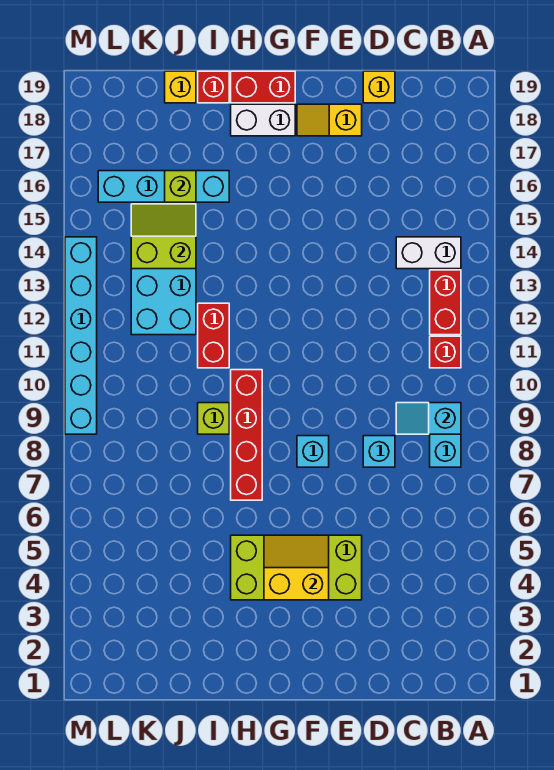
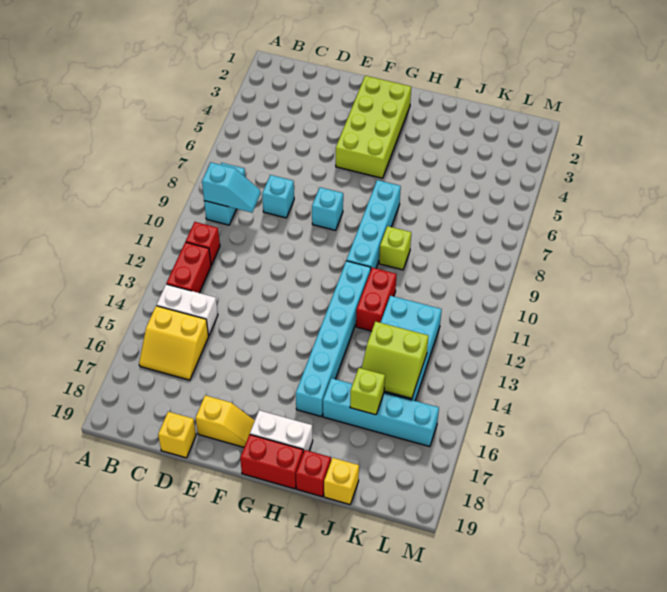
lime 2x4 brick [231,535,362,600] -> lime 2x4 brick turned to [336,76,411,178]
yellow 2x2 slope [264,535,329,600] -> yellow 2x2 slope moved to [139,306,209,380]
red 1x4 brick [231,370,262,500] -> cyan 1x4 brick [346,180,401,268]
cyan 1x6 brick [65,237,97,434] -> cyan 1x6 brick moved to [296,261,371,417]

